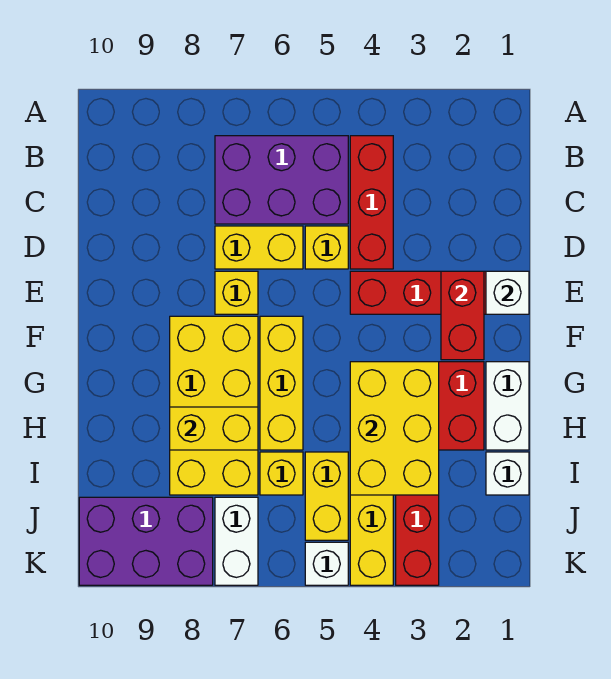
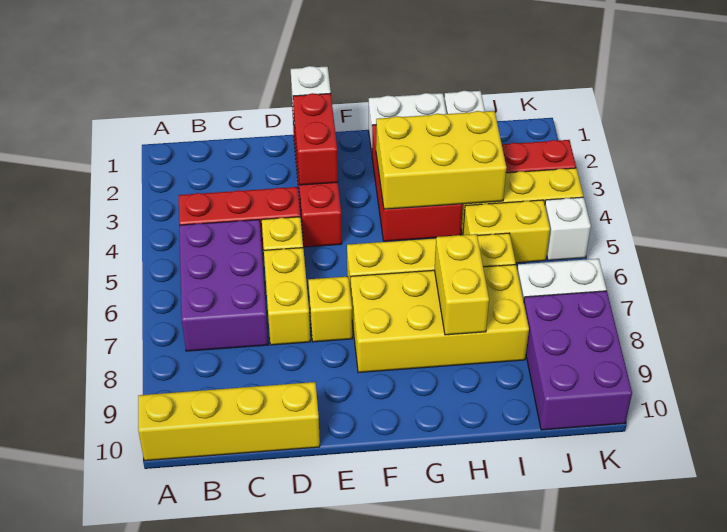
none -> yellow 1x4 brick [138,382,320,461]
red 1x2 brick [441,271,484,360] -> red 1x2 brick turned to [293,93,338,185]

